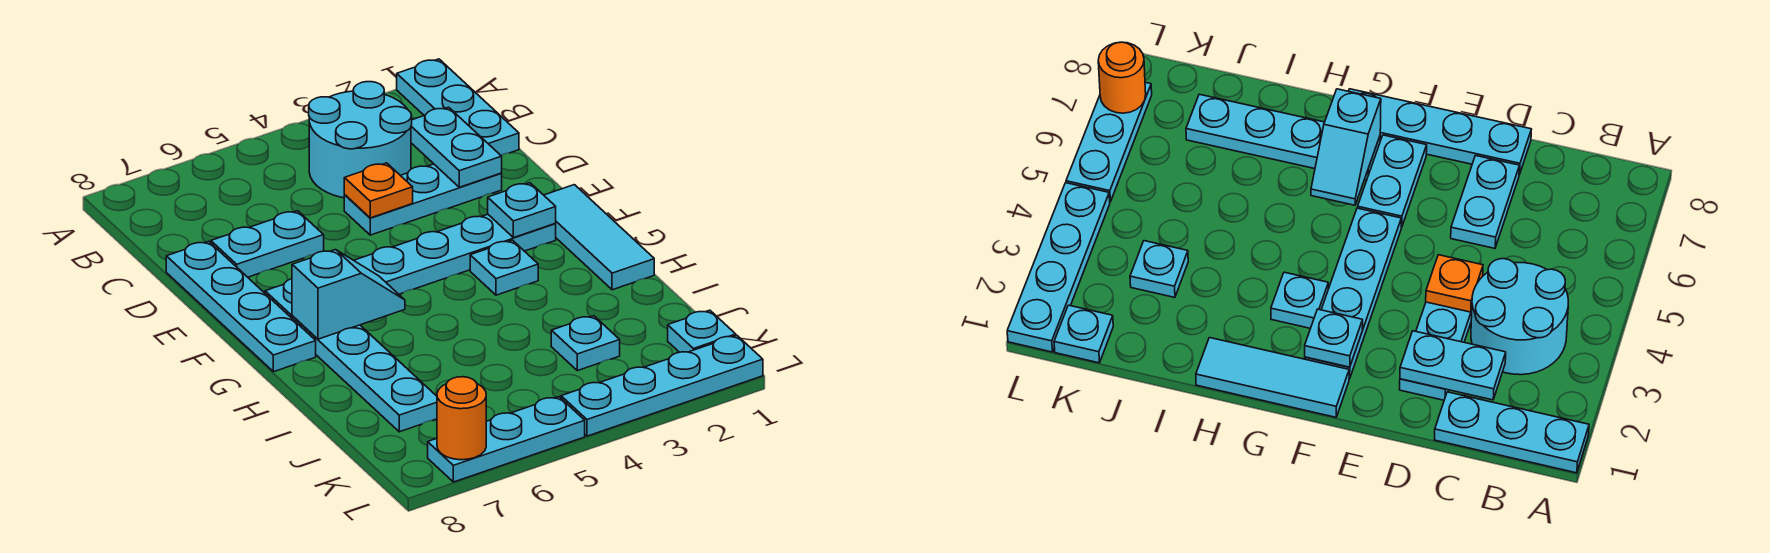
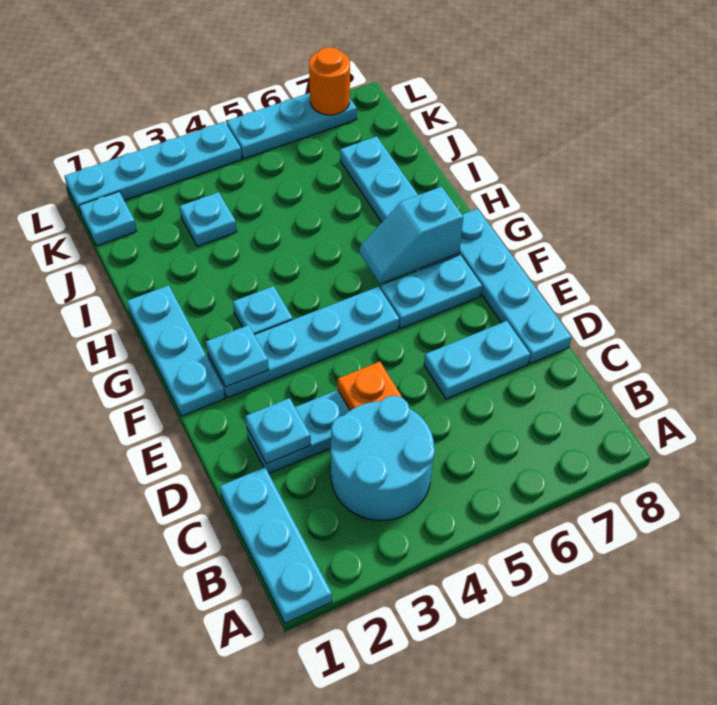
cyan 1x2 plate [411,107,502,187] -> cyan 1x1 plate [246,398,311,464]
cyan 1x3 tile [544,185,654,290] -> cyan 1x3 plate [127,285,225,416]

